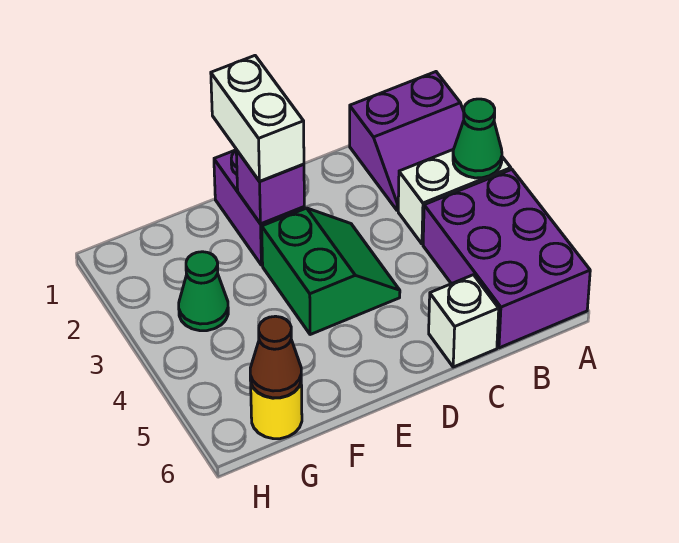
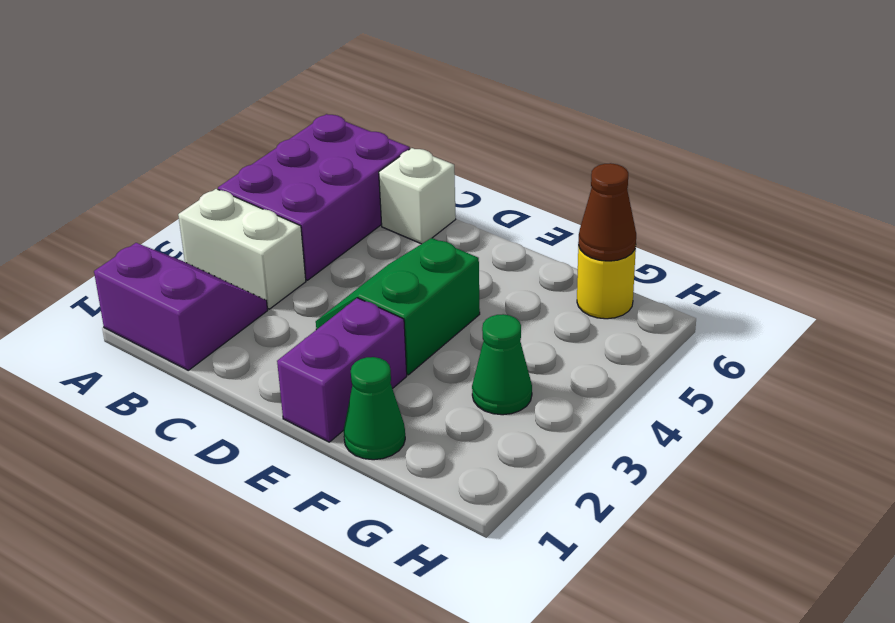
green 1x1 cone [453,99,502,178] -> green 1x1 cone moved to [344,357,405,460]
white 1x2 brick [211,56,304,181] -> none
purple 1x1 brick [236,150,304,224] -> none

